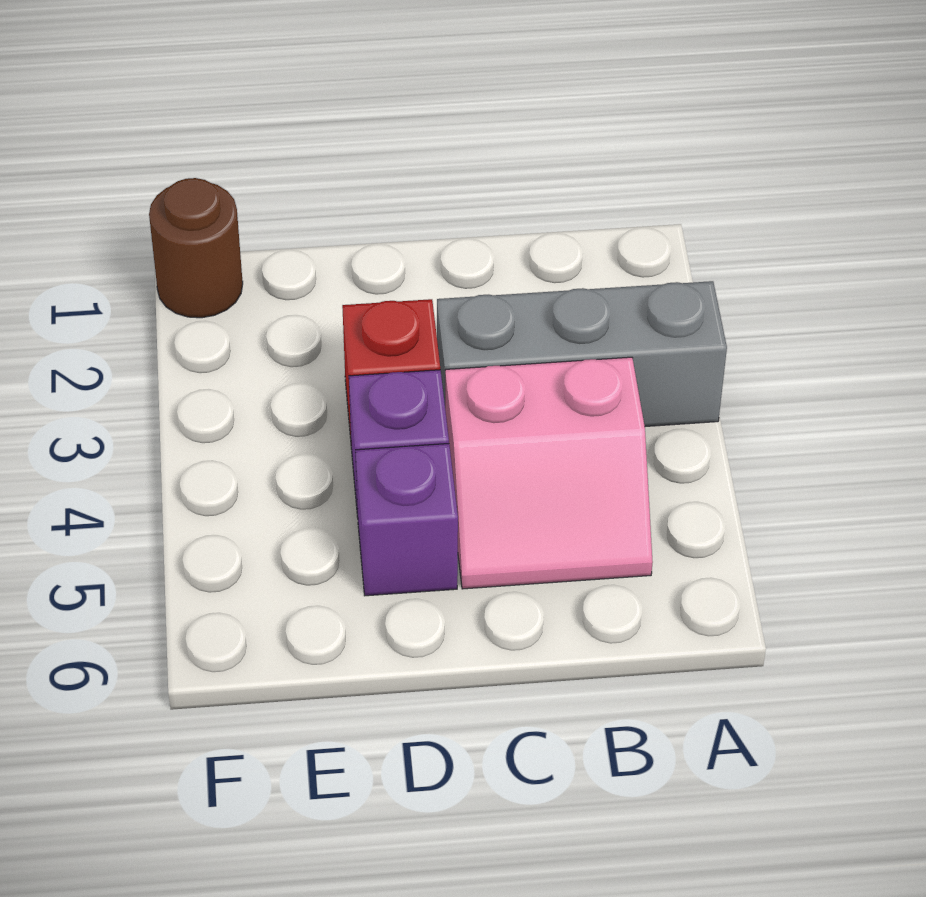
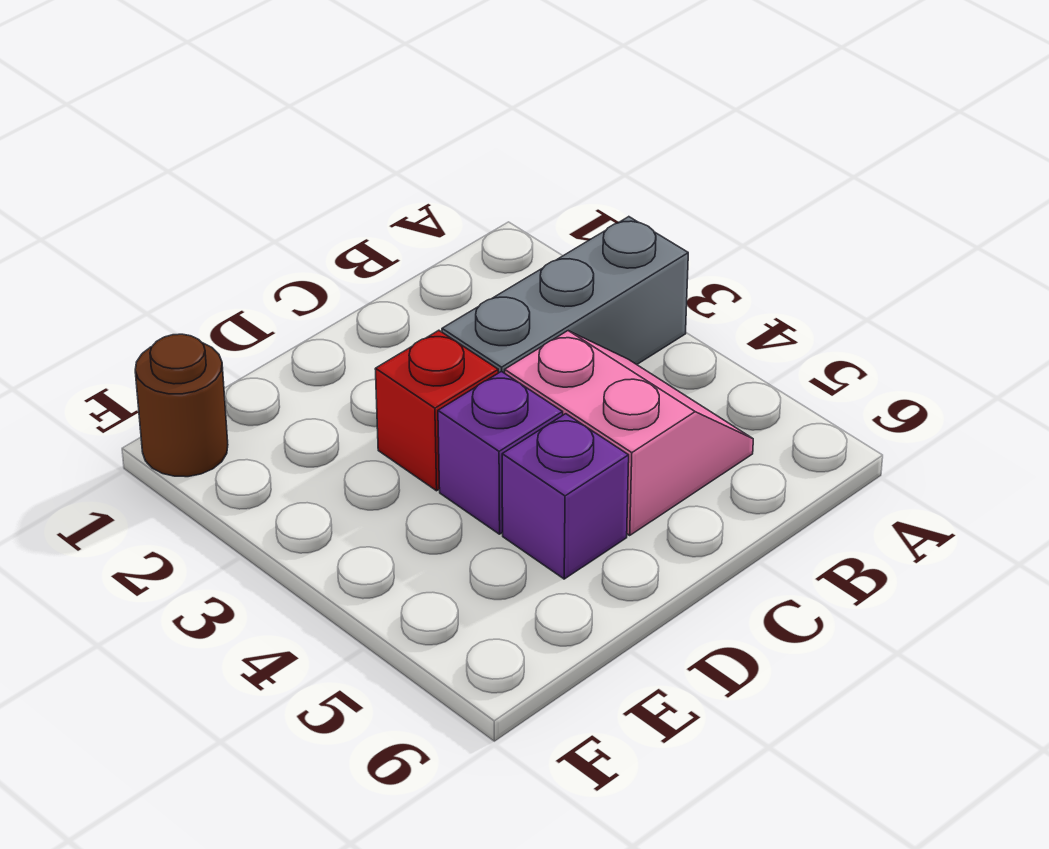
pink 2x2 slope [445,357,653,589] -> pink 2x2 slope turned to [505,331,753,535]

